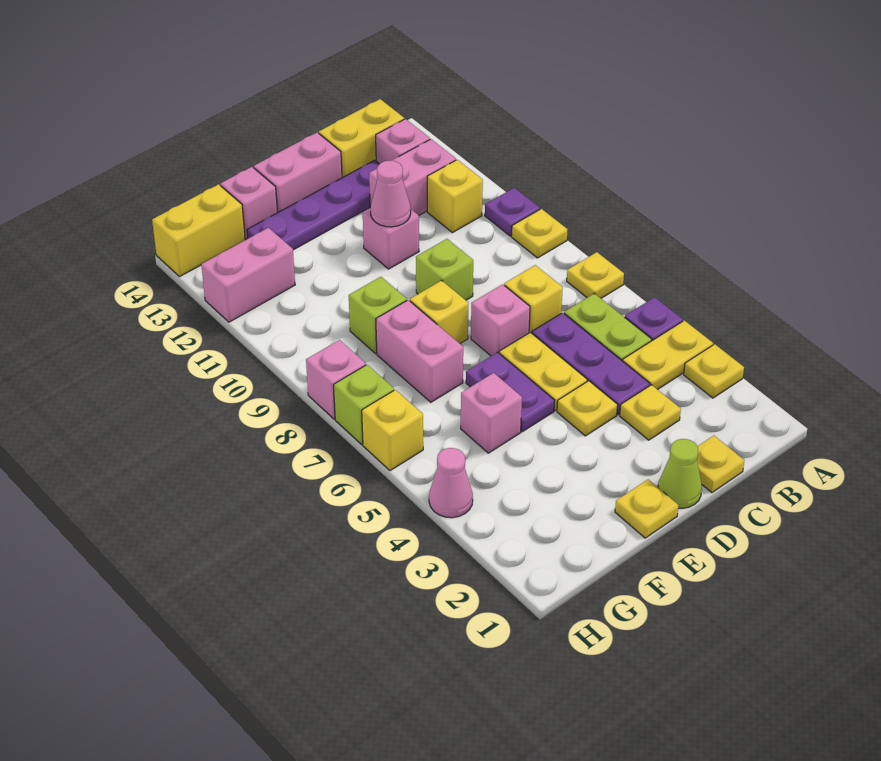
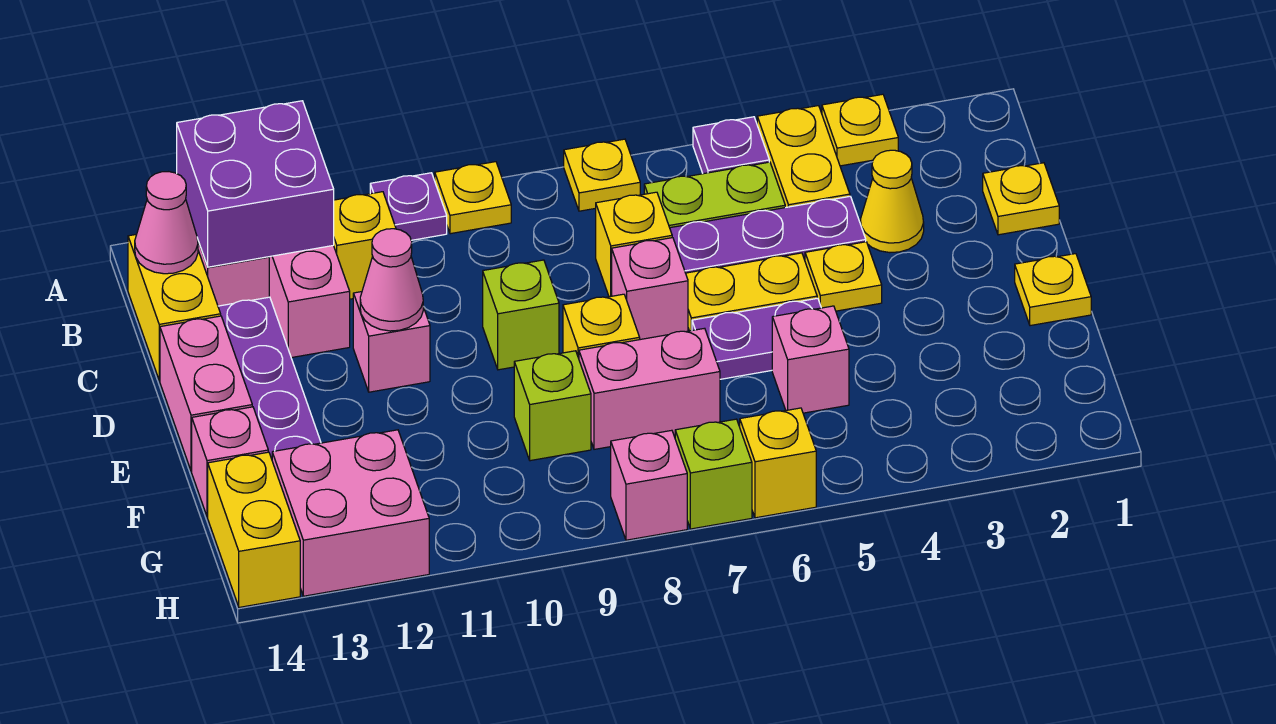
none -> purple 2x2 brick [177,101,334,267]
yellow 1x1 plate [620,385,681,440] -> yellow 1x1 cone [860,150,924,253]
lime 1x1 cone [658,439,702,508] -> none
pink 1x2 brick [201,228,295,322] -> pink 2x2 brick [272,430,429,596]
pink 1x1 cone [429,448,473,518] -> pink 1x1 cone moved to [135,172,198,274]

